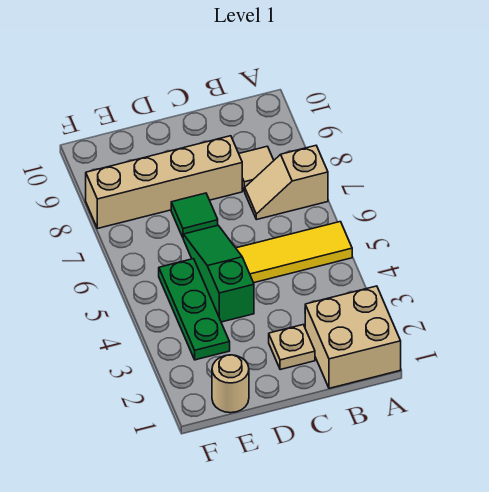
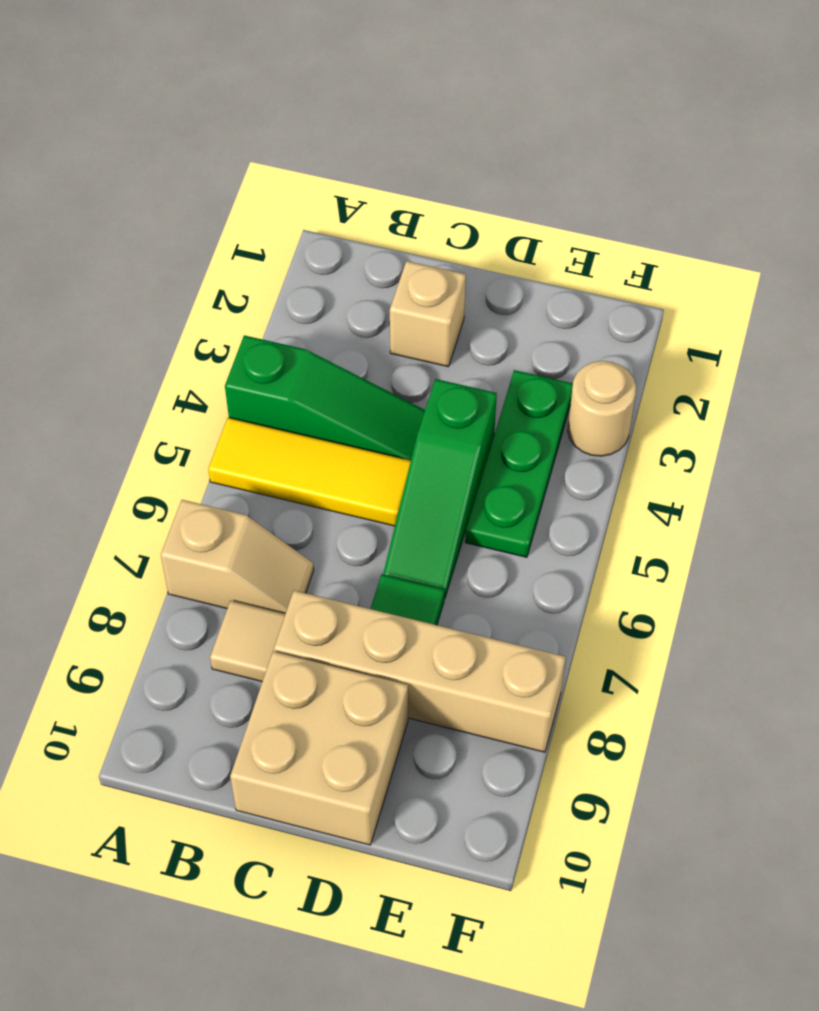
tan 2x2 brick [305,286,401,388] -> tan 2x2 brick moved to [230,651,408,845]
none -> green 1x3 slope [225,335,425,460]
tan 1x1 plate [269,325,315,370] -> tan 1x1 brick [390,261,466,367]
tan 1x1 round brick [212,355,249,413] -> tan 1x1 round brick moved to [568,361,636,456]

